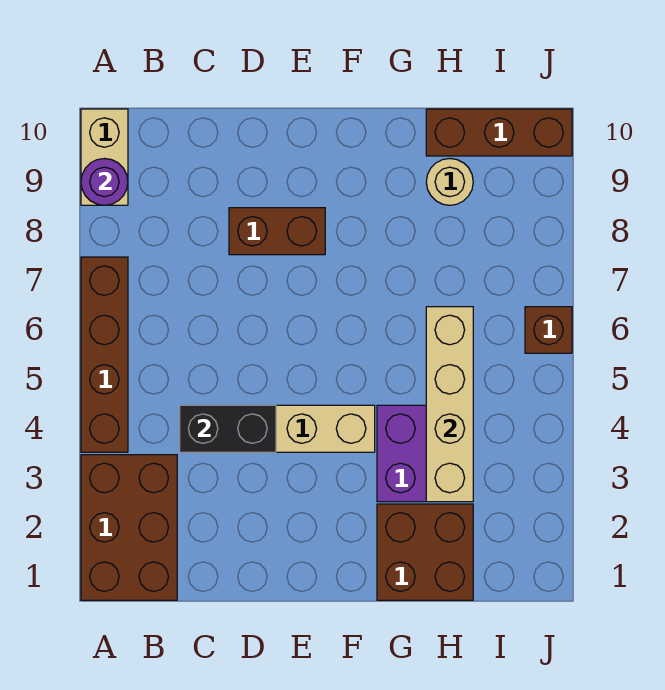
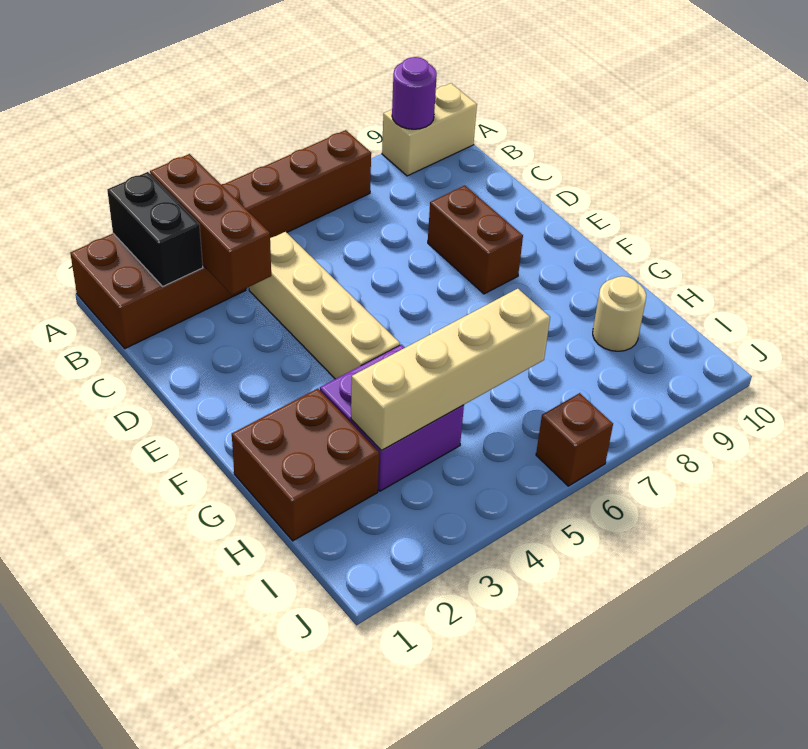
black 1x2 brick [180,405,276,452] -> black 1x2 brick moved to [107,172,203,286]
brown 1x3 brick [426,109,572,156] -> brown 1x3 brick moved to [150,154,271,295]

